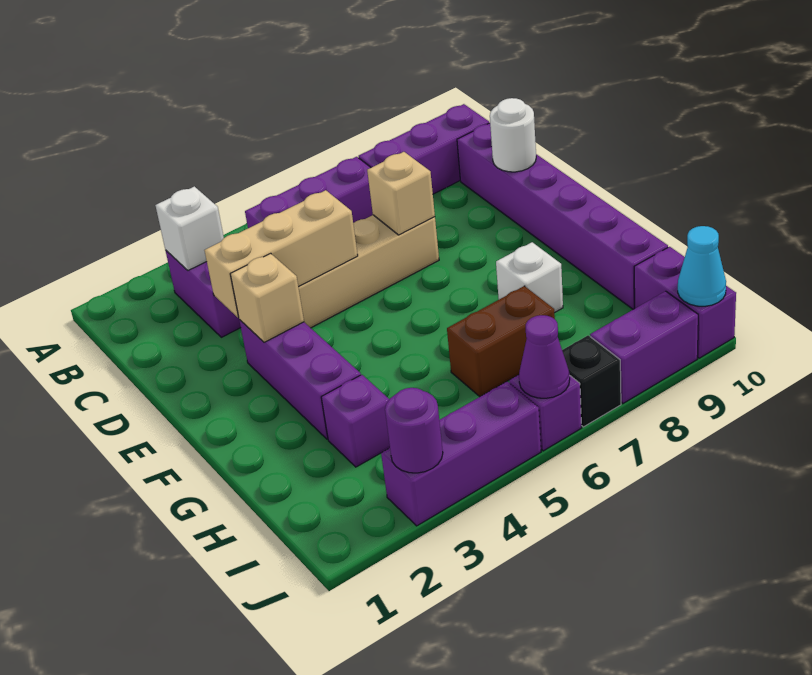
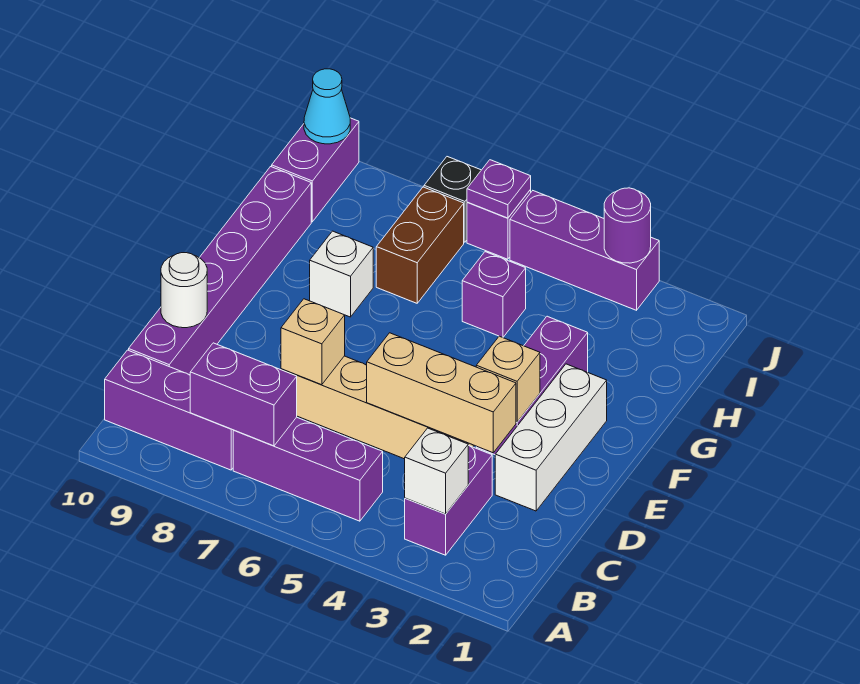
none -> white 1x3 brick [495,364,607,511]
purple 1x1 brick [321,375,390,467] -> purple 1x1 brick moved to [462,252,526,338]
brown 1x2 brick [447,286,555,396] -> brown 1x2 brick turned to [376,187,464,303]
purple 1x1 cone [519,315,570,398] -> purple 1x1 plate [467,160,531,218]
purple 1x2 brick [590,291,698,403] -> purple 1x2 brick moved to [190,343,297,446]

